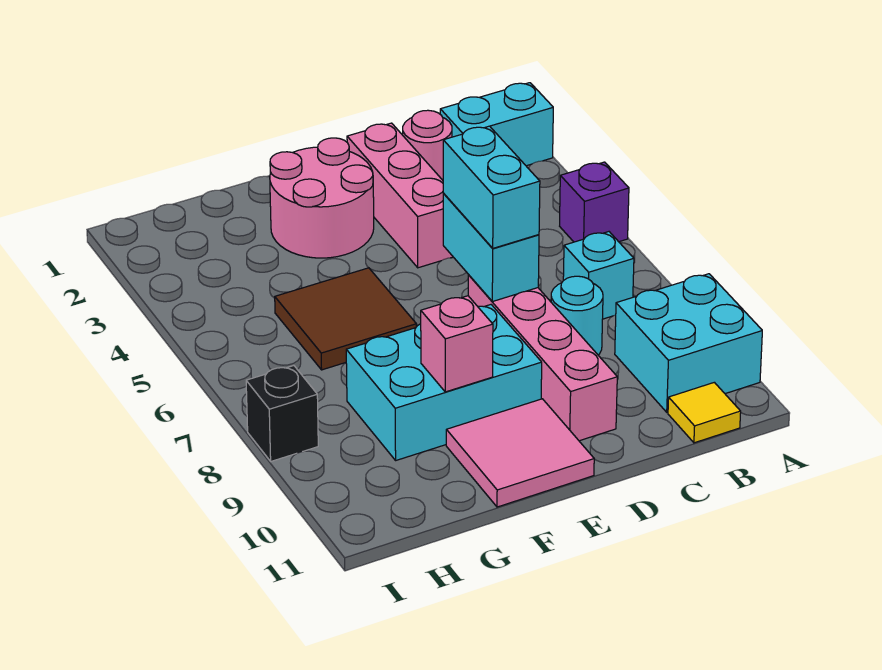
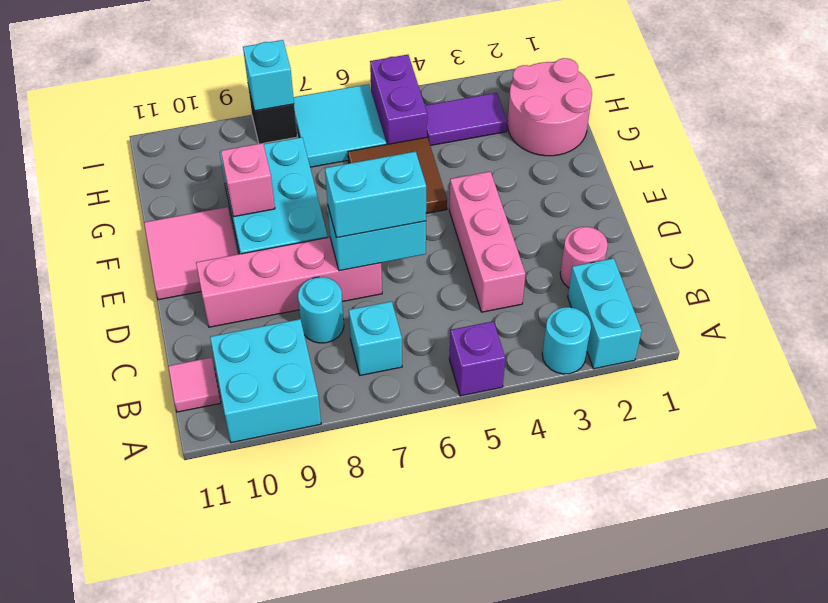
none -> cyan 1x1 round brick [542,307,591,374]
yellow 1x1 tile [668,382,741,443] -> pink 1x1 tile [168,357,221,412]
pink 1x3 brick [347,123,453,268] -> pink 1x3 brick turned to [449,171,525,312]
pink 2x2 round brick [270,138,374,258] -> pink 2x2 round brick moved to [507,58,592,156]
none -> purple 1x2 tile [425,93,507,146]
none -> purple 1x2 brick [370,55,427,144]
none -> cyan 2x2 tile [293,84,386,167]
none -> cyan 1x1 brick [243,40,294,111]

